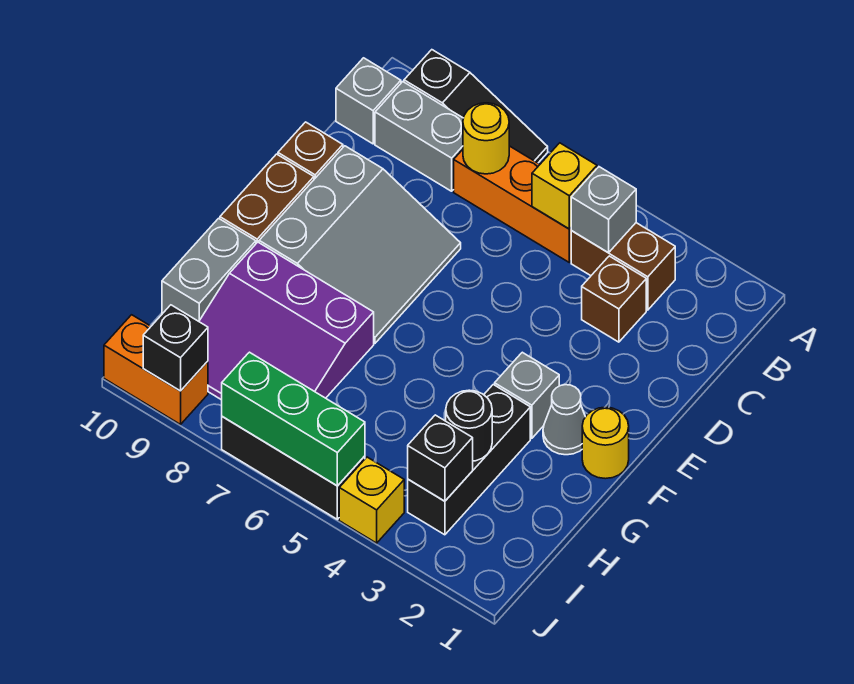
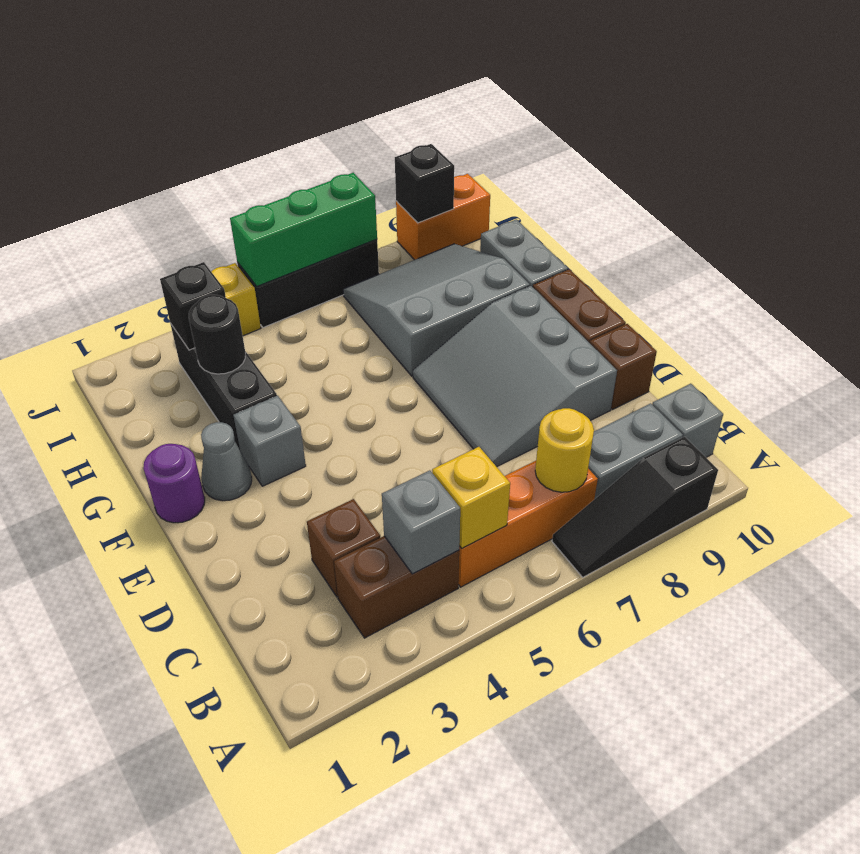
yellow 1x1 round brick [582,407,629,479] -> purple 1x1 round brick [143,444,205,523]
purple 3x3 slope [199,242,374,400] -> grey 3x3 slope [343,244,530,376]

